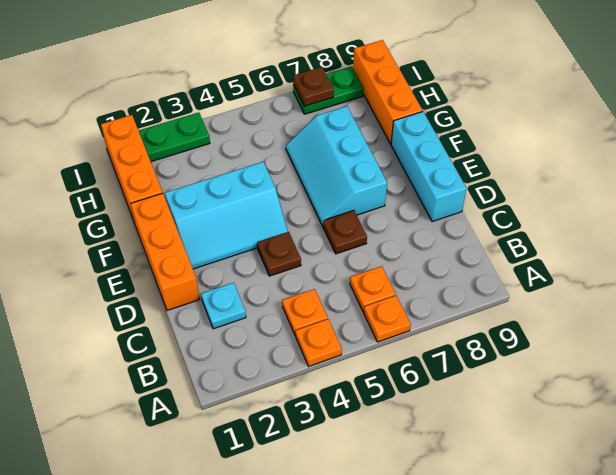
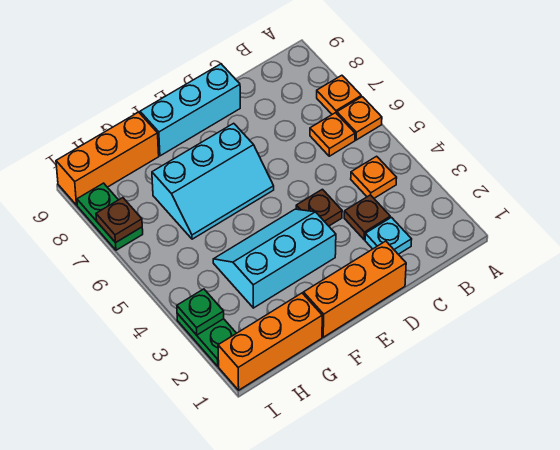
orange 1x1 plate [296,319,342,366] -> orange 1x1 plate moved to [317,75,361,114]
brown 1x1 plate [323,210,367,254] -> brown 1x1 plate moved to [344,195,390,240]
cyan 2x3 slope [165,162,288,269] -> cyan 2x3 slope turned to [213,209,336,308]
none -> green 1x1 plate [177,289,224,335]

